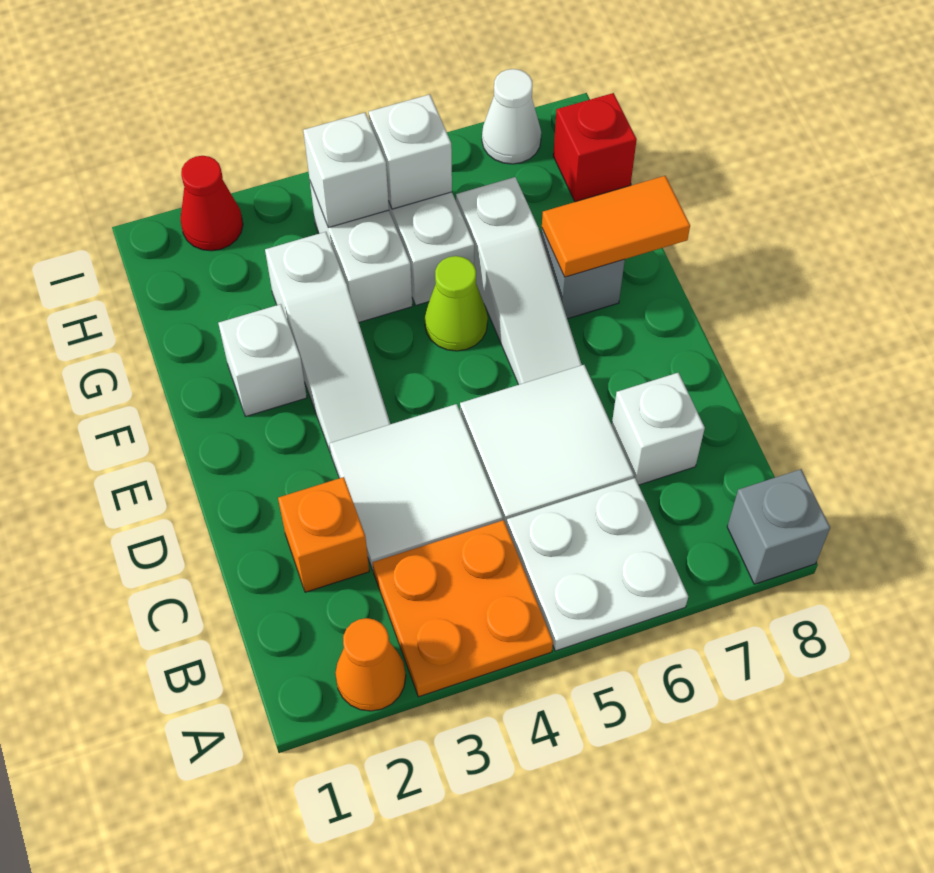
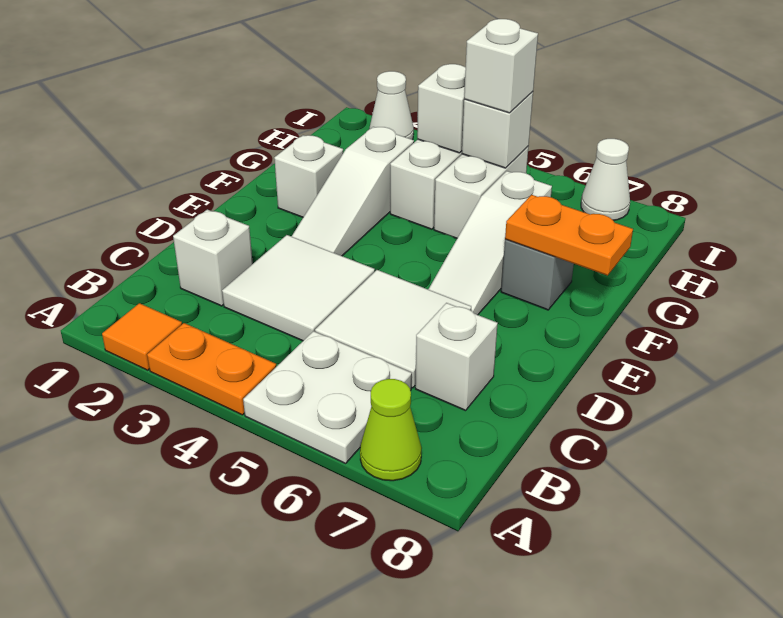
orange 1x1 cone [335,618,406,711] -> orange 1x1 tile [102,303,182,370]
orange 2x2 plate [373,520,553,697] -> orange 1x2 plate [147,323,276,415]
grey 1x1 brick [727,469,830,584] -> none
orange 1x1 brick [278,477,369,592] -> white 1x1 brick [173,210,253,306]
lime 1x1 cone [425,256,488,351] -> lime 1x1 cone moved to [360,379,422,481]
orange 1x2 tile [542,176,690,277] -> orange 1x2 plate [505,195,633,276]
none -> white 1x1 brick [464,19,538,113]
red 1x1 brick [553,93,637,202] -> none
red 1x1 cone [181,156,243,251] -> white 1x1 cone [369,71,414,140]

